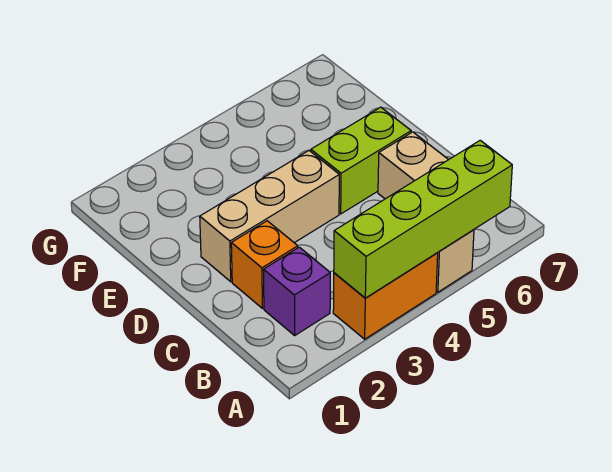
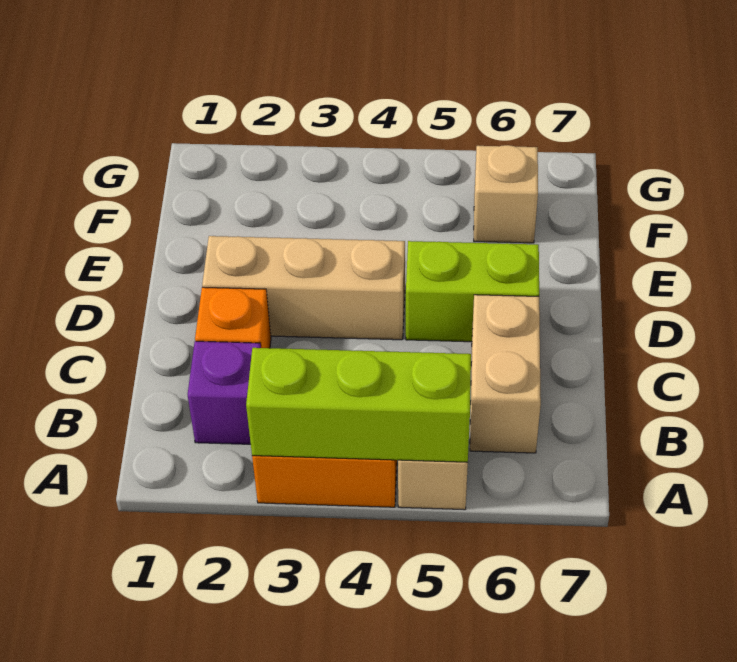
lime 1x4 brick [334,140,512,298] -> lime 1x3 brick [246,348,471,462]
none -> tan 1x1 brick [474,145,538,243]

